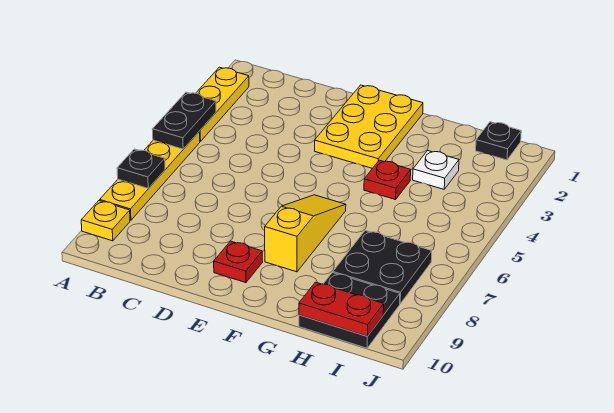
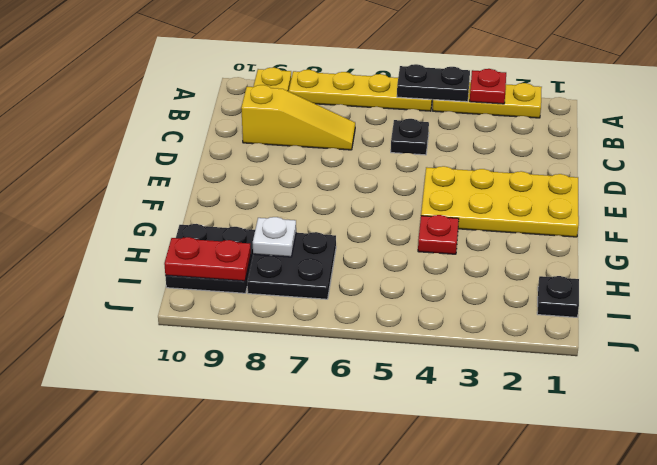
black 1x1 plate [117,149,165,188] -> black 1x1 plate moved to [391,119,429,155]
yellow 2x3 plate [315,85,423,168] -> yellow 2x4 plate [421,166,579,237]
red 1x1 plate [214,241,263,283] -> red 1x1 plate moved to [470,69,506,104]
yellow 1x3 slope [265,195,346,272] -> yellow 1x3 slope moved to [241,85,355,150]
white 1x1 plate [413,151,459,189] -> white 1x1 plate moved to [253,217,296,257]
red 1x2 plate [299,282,384,336] -> red 1x2 plate turned to [164,237,251,281]

